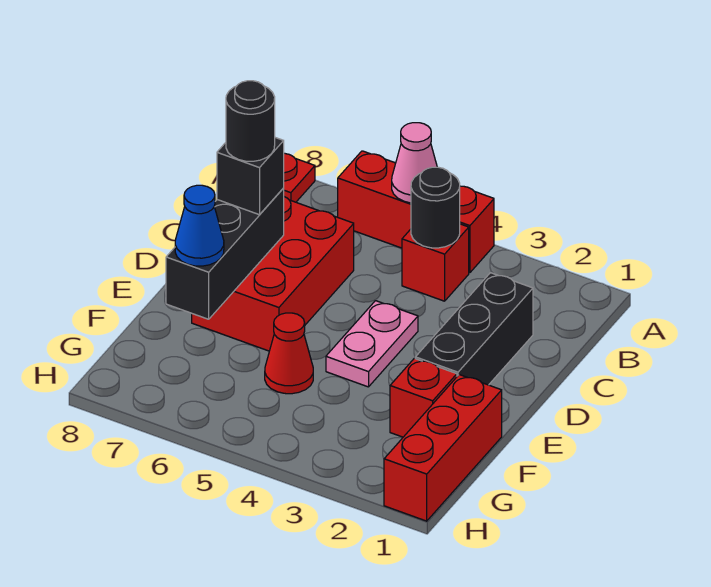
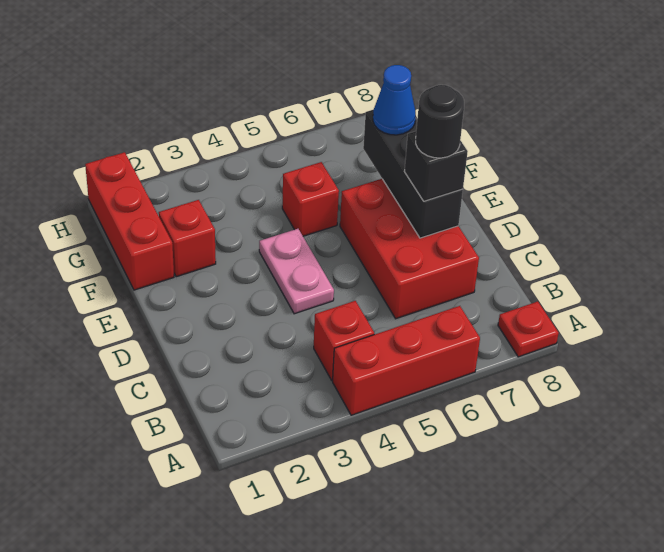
pink 1x1 cone [392,123,437,203] -> none
black 1x1 round brick [411,167,460,248] -> none
black 1x3 brick [415,273,533,385] -> none
red 1x1 cone [265,313,313,394] -> red 1x1 brick [282,162,339,236]

